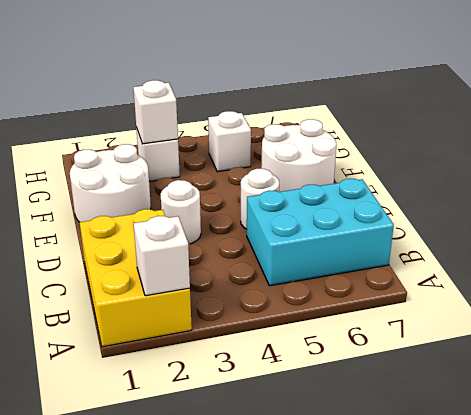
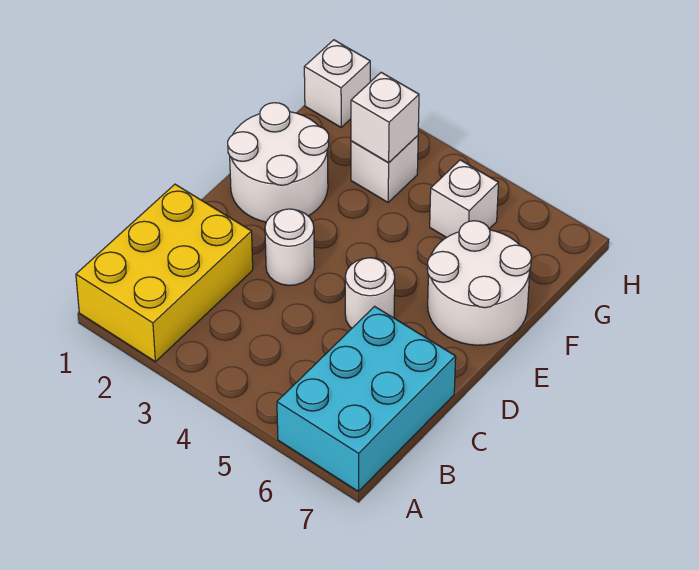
white 1x1 brick [133,216,190,296] -> white 1x1 brick moved to [304,40,370,127]
cyan 2x3 brick [247,179,394,286] -> cyan 2x3 brick turned to [277,306,456,491]

